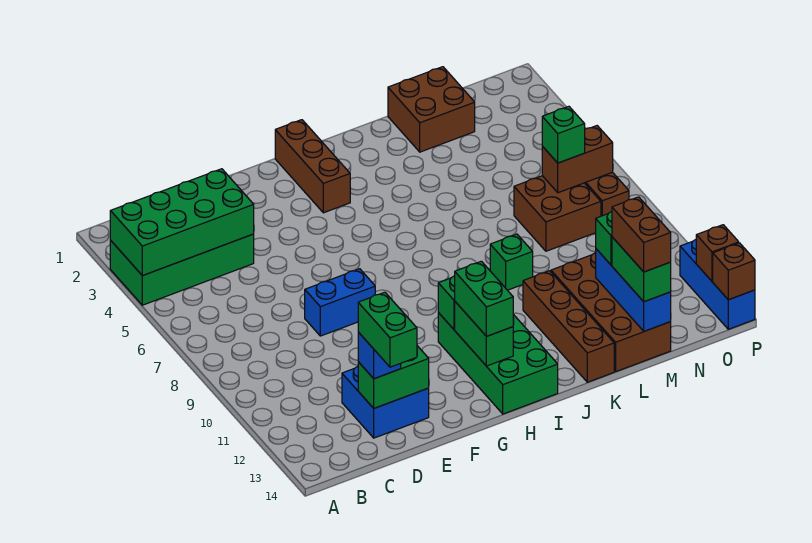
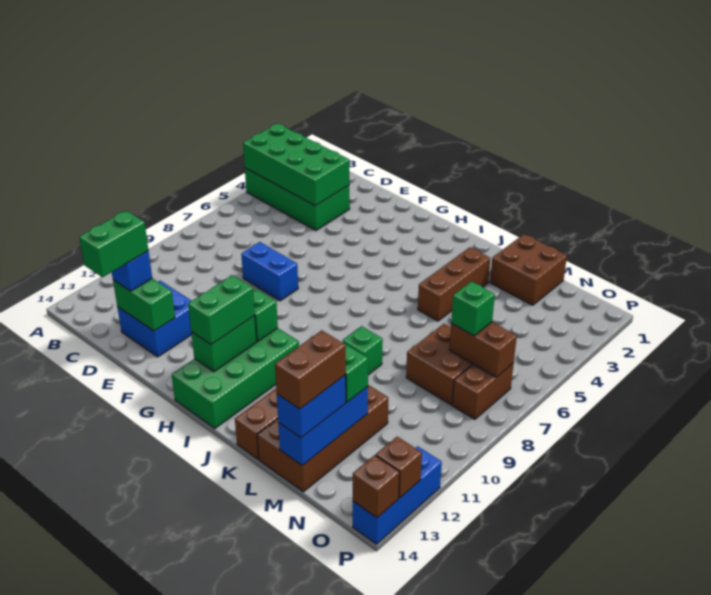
brown 1x3 brick [275,120,350,213] -> brown 1x3 brick moved to [418,247,490,321]
green 1x2 brick [612,237,671,302] -> blue 1x2 brick [277,375,346,438]

